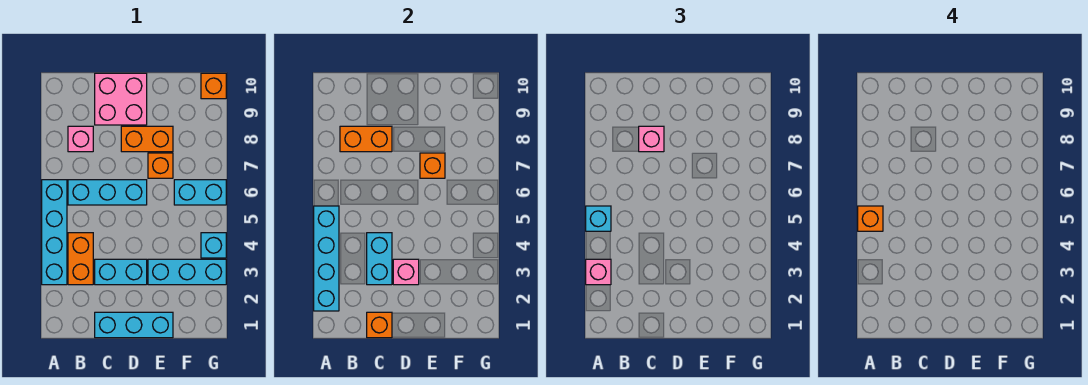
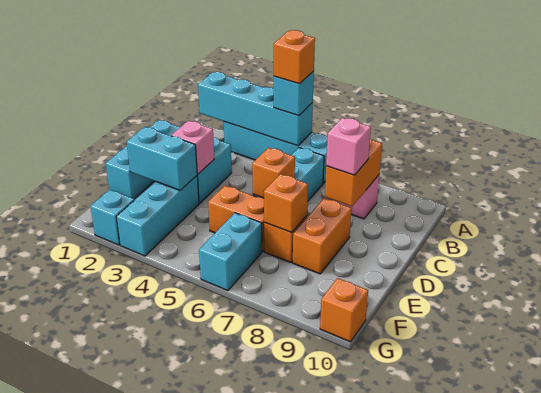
pink 1x1 brick [586,259,611,285] -> none
orange 1x2 brick [68,233,93,285] -> orange 1x2 brick moved to [208,186,264,252]
orange 1x1 brick [367,312,392,338] -> orange 1x1 brick moved to [252,148,295,198]
cyan 1x2 brick [367,233,392,285] -> cyan 1x2 brick moved to [127,127,197,190]
pink 2x2 brick [95,73,147,125] -> none
cyan 1x1 brick [201,233,226,258] -> cyan 1x1 brick moved to [91,190,134,245]

